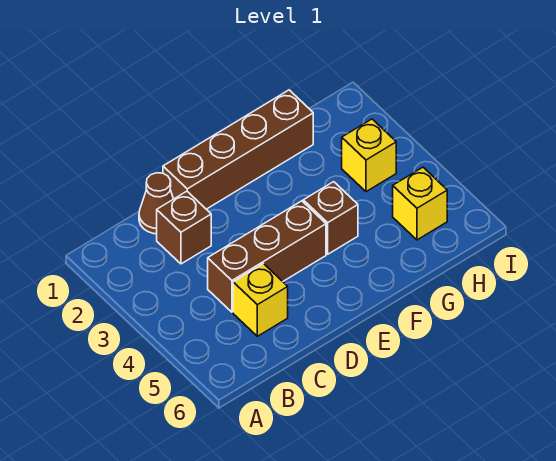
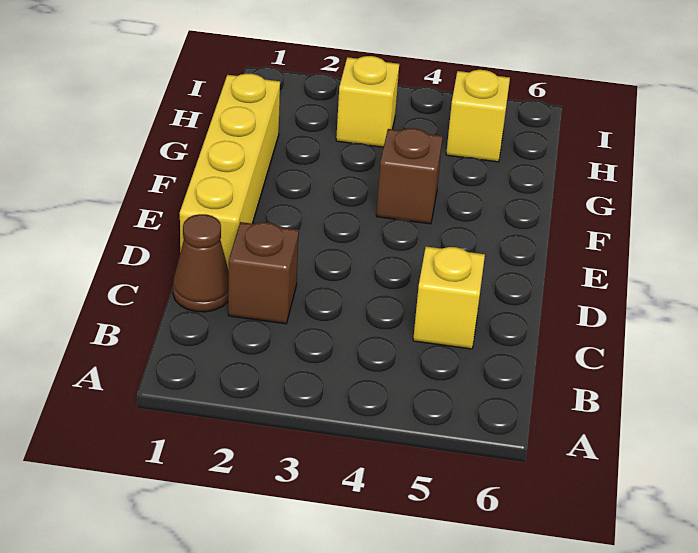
brown 1x3 brick [208,201,326,312] -> none
brown 1x4 brick [163,90,313,209] -> yellow 1x4 brick [180,74,280,270]

